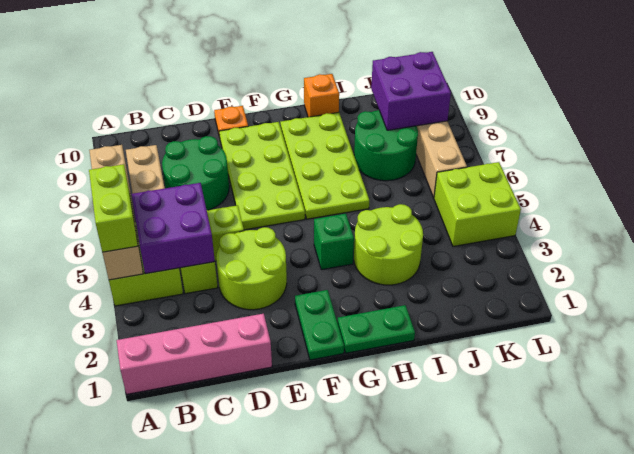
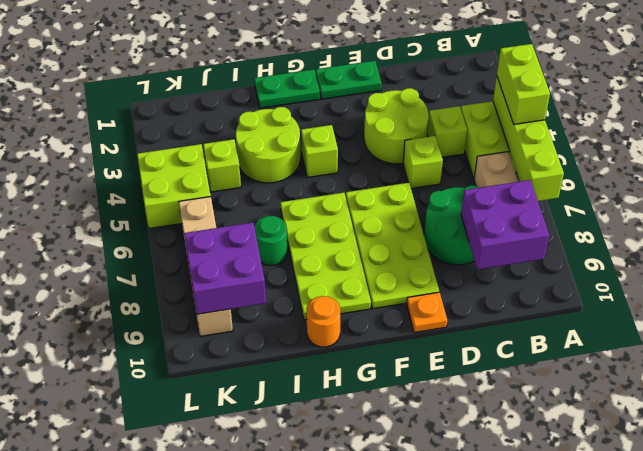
pink 1x4 brick [117,314,272,394] -> none
tan 1x4 brick [89,145,143,280] -> lime 1x4 brick [493,77,564,201]
purple 2x2 brick [132,183,215,274] -> purple 2x2 brick moved to [461,180,549,269]
green 1x2 plate [295,290,344,360] -> green 1x2 plate turned to [316,61,382,99]
green 1x1 brick [314,214,354,270] -> lime 1x1 brick [301,125,338,178]
orange 1x1 brick [304,74,339,117] -> orange 1x1 round brick [306,296,340,347]
green 2x2 round brick [354,110,418,181] -> green 1x1 round brick [254,216,288,265]
none -> lime 1x1 brick [203,139,241,192]

